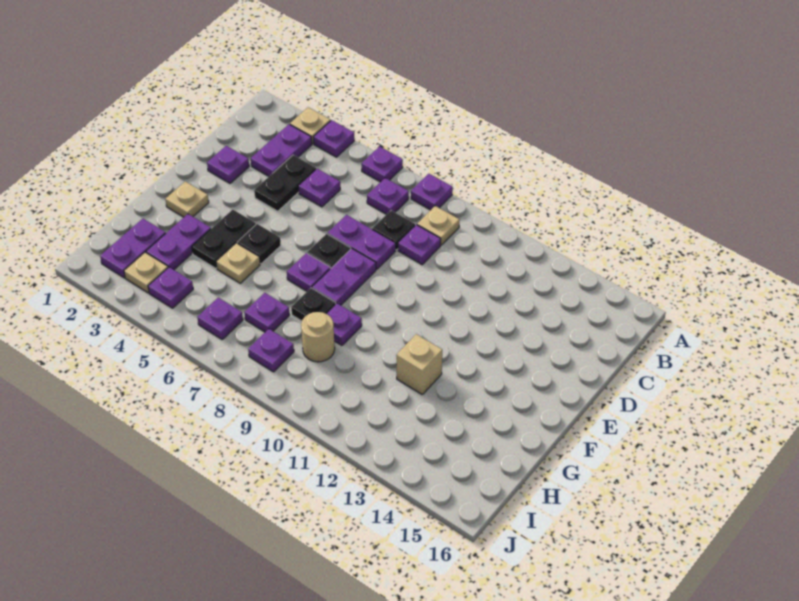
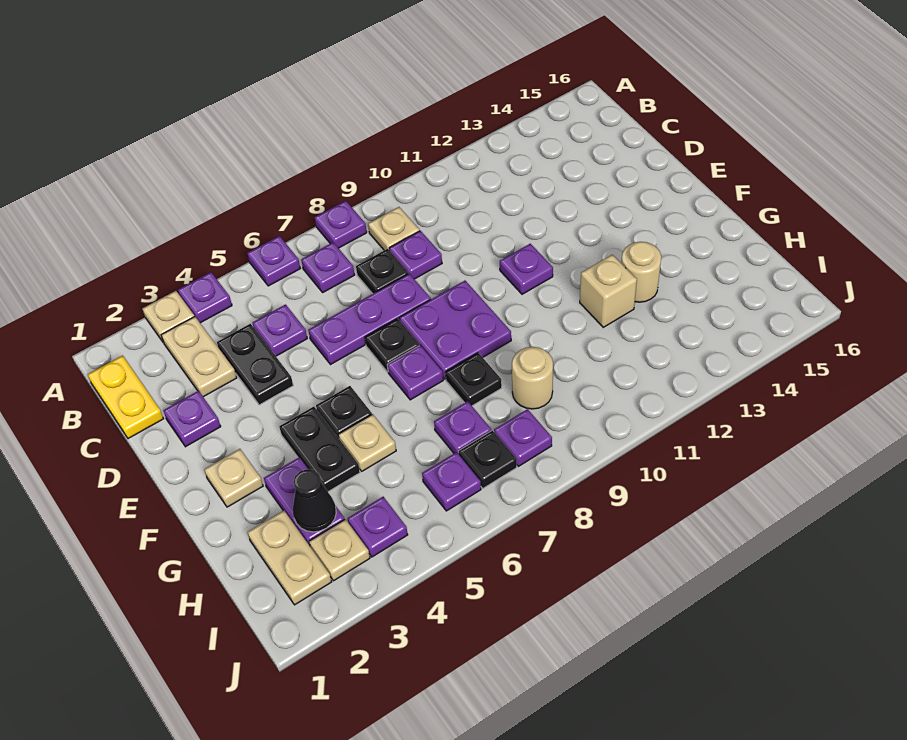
none -> yellow 1x2 plate [88,356,164,439]
purple 1x2 plate [251,124,312,176] -> tan 1x2 plate [161,317,237,397]
purple 1x2 plate [328,215,396,269] -> purple 1x3 plate [308,274,431,365]
purple 1x2 plate [312,248,376,305] -> purple 2x2 plate [399,281,511,379]
purple 1x1 plate [326,303,362,345] -> purple 1x1 plate moved to [500,244,553,294]
none -> tan 1x1 round brick [621,242,661,302]
purple 1x2 plate [100,219,166,278] -> tan 1x2 plate [247,511,332,605]
none -> black 1x1 cone [293,469,336,532]
none -> black 1x1 plate [458,430,517,488]

